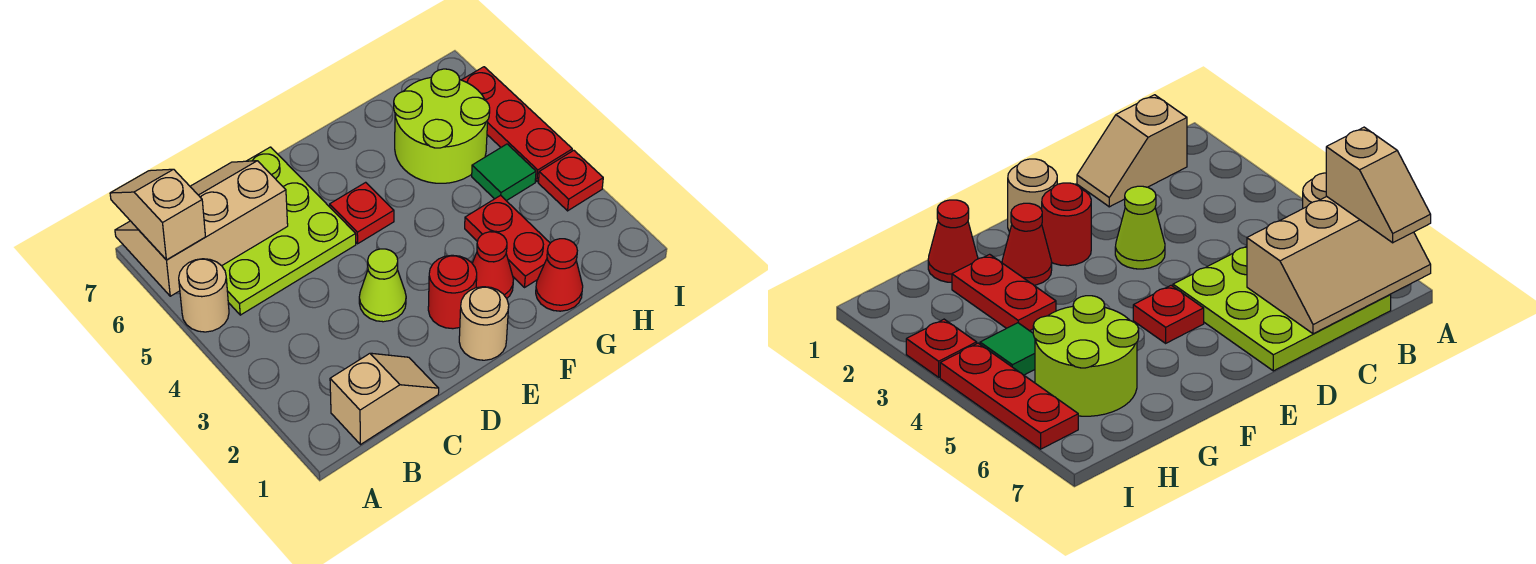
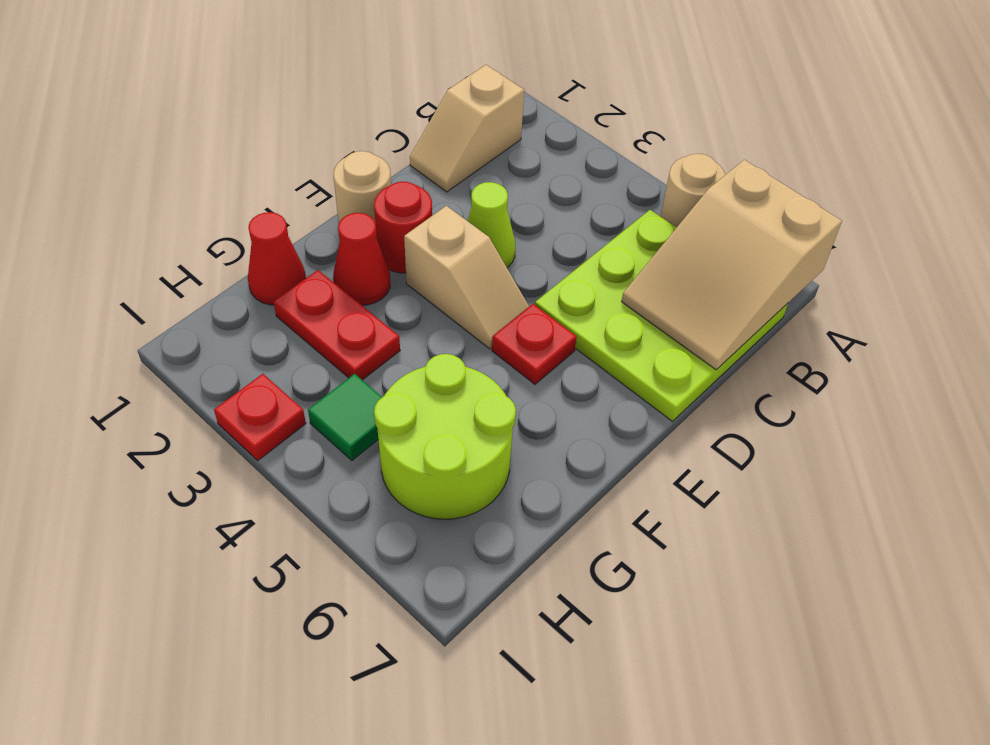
tan 2x3 slope [115,161,288,296] -> tan 2x3 slope turned to [622,160,842,370]
tan 1x2 slope [110,169,205,260] -> tan 1x2 slope moved to [404,206,529,349]
red 1x3 plate [462,67,572,182] -> none

